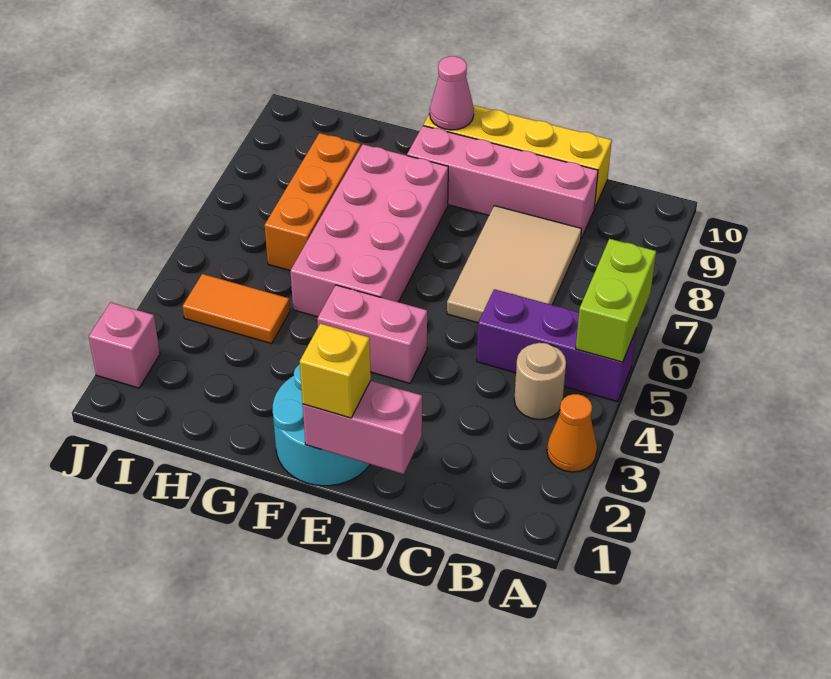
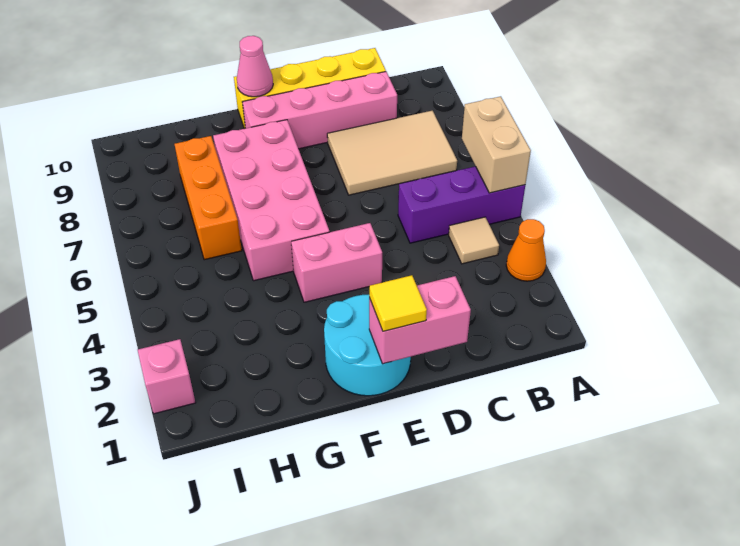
lime 1x2 brick [576,239,656,362] -> tan 1x2 brick [462,96,531,193]
tan 1x1 round brick [514,343,566,419] -> tan 1x1 tile [449,217,499,264]
tan 2x3 tile [447,206,582,323] -> tan 2x3 tile turned to [327,111,457,195]
yellow 1x1 brick [300,324,371,418] -> yellow 1x1 tile [369,275,427,331]
orange 1x2 tile [183,274,290,344] -> none

